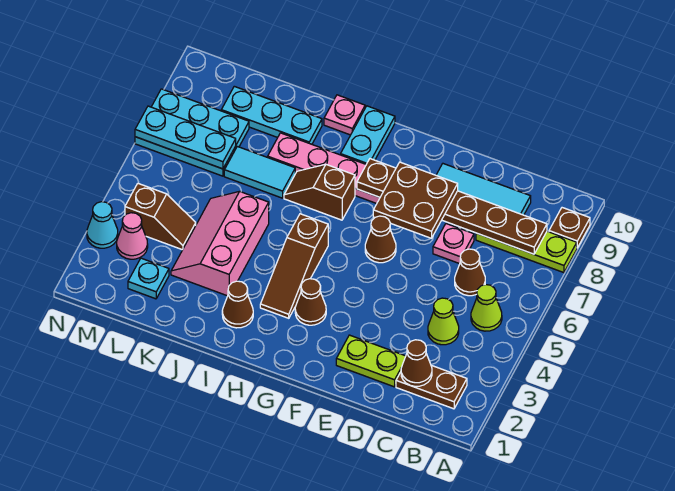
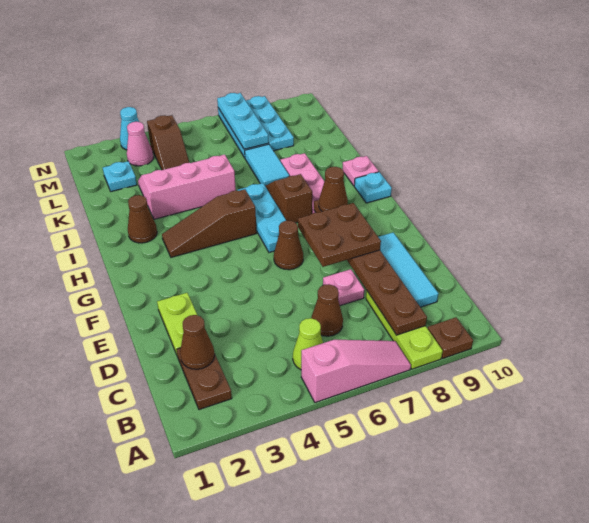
none -> pink 1x3 slope [301,340,411,403]
lime 1x1 cone [428,298,459,345] -> none
brown 1x1 cone [295,279,326,325] -> brown 1x1 cone moved to [319,167,348,211]
cyan 1x2 plate [341,106,395,164] -> cyan 1x1 plate [354,172,392,203]
cyan 1x3 plate [221,86,322,144] -> cyan 1x3 plate moved to [237,183,286,252]

